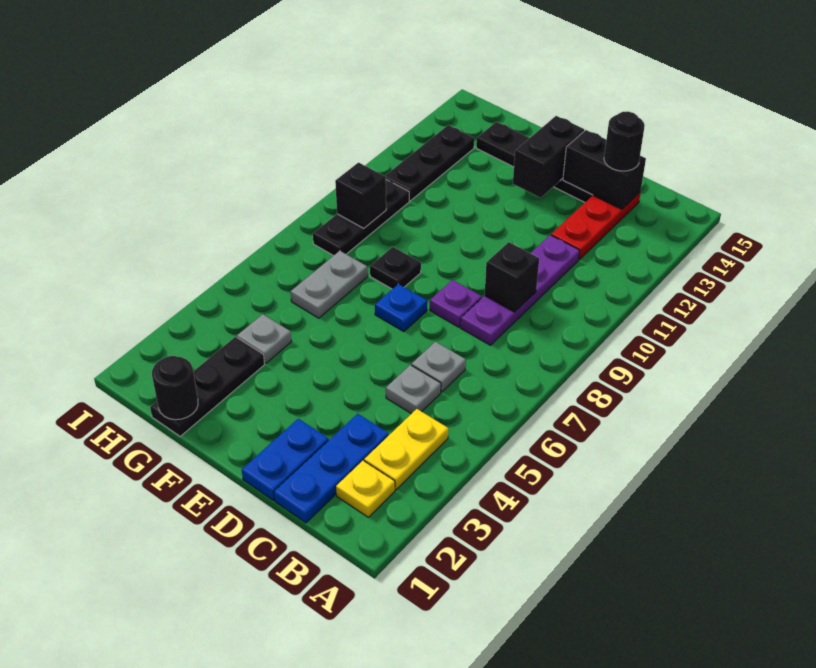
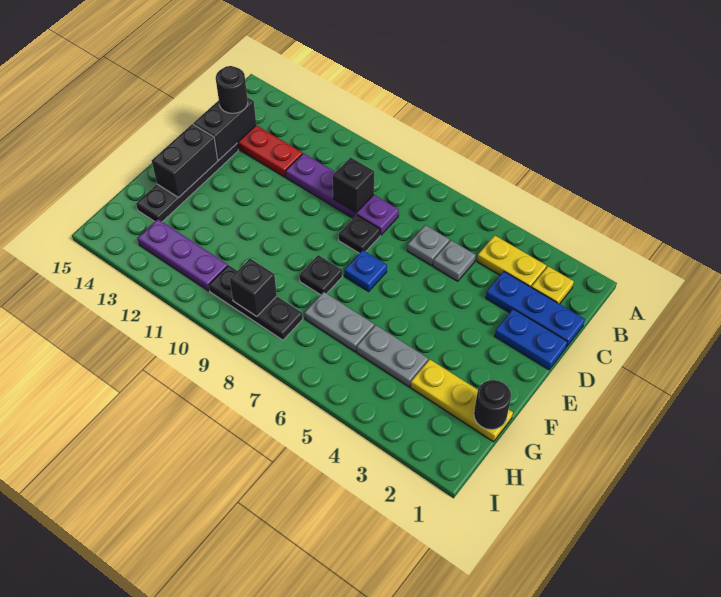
purple 1x1 plate [430,280,482,327] -> black 1x1 plate [339,215,380,253]
black 1x2 brick [513,116,584,198] -> black 1x2 brick turned to [152,124,218,198]
black 1x3 plate [150,337,265,436] -> yellow 1x3 plate [410,359,513,442]
grey 1x1 plate [237,314,291,363] -> grey 1x2 plate [357,325,428,387]
black 1x3 plate [385,125,474,201] -> purple 1x3 plate [138,219,228,291]

